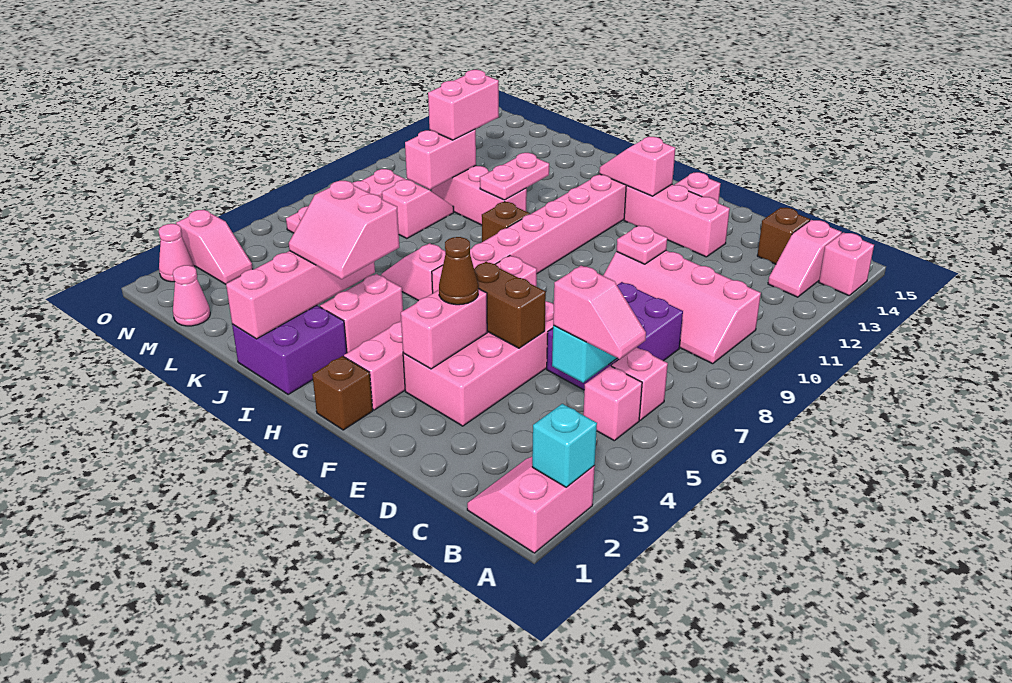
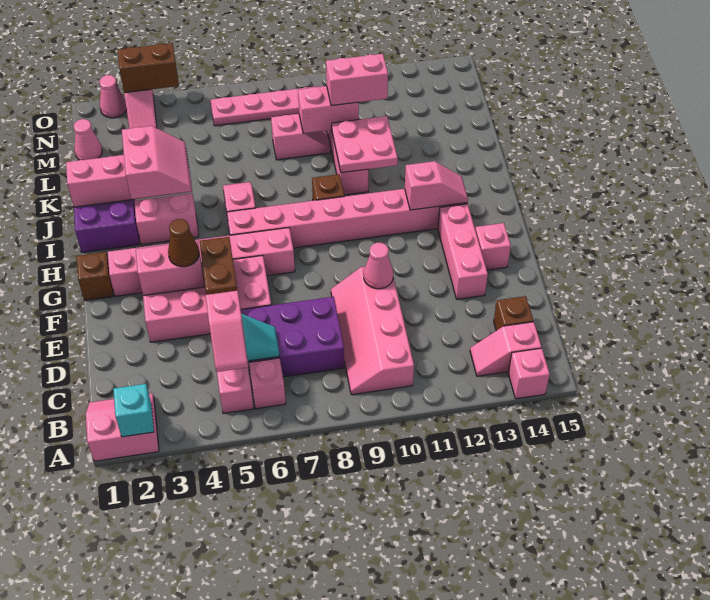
pink 1x1 plate [617,226,667,264] -> pink 1x1 cone [364,243,393,289]
pink 1x2 slope [599,137,675,196] -> pink 1x2 slope turned to [405,161,468,210]
pink 2x2 slope [289,181,399,279] -> pink 2x2 slope turned to [122,126,191,199]
pink 1x2 plate [480,153,549,200] -> pink 2x2 plate [332,116,398,173]
none -> brown 1x2 brick [118,43,179,93]

